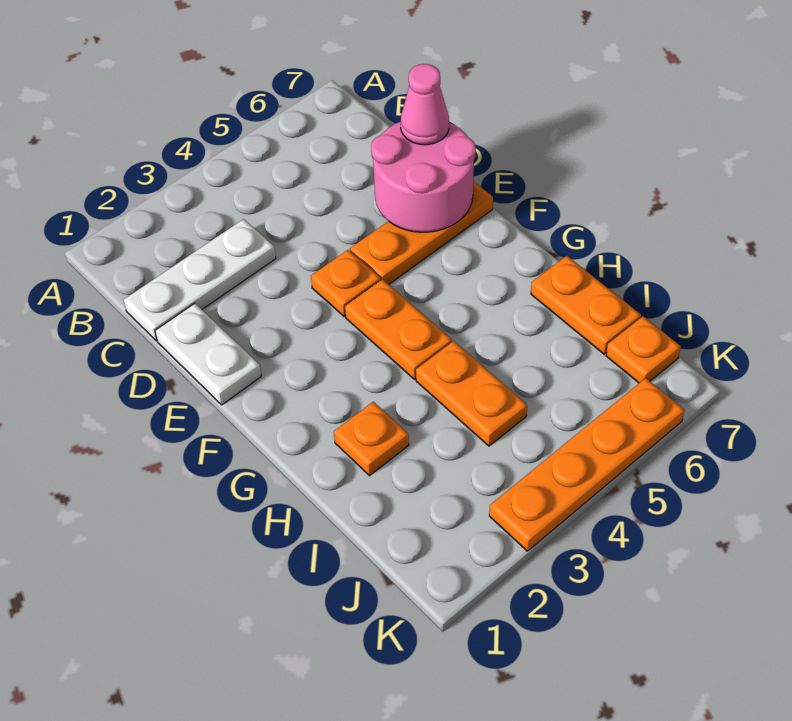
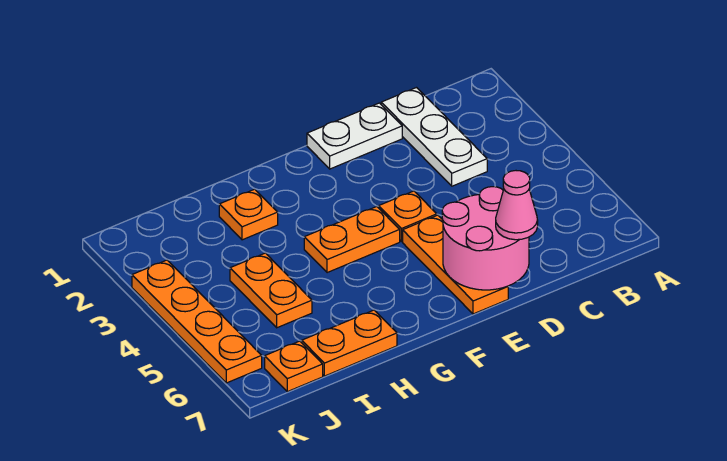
orange 1x2 plate [416,341,527,446] -> orange 1x2 plate turned to [230,253,312,328]

